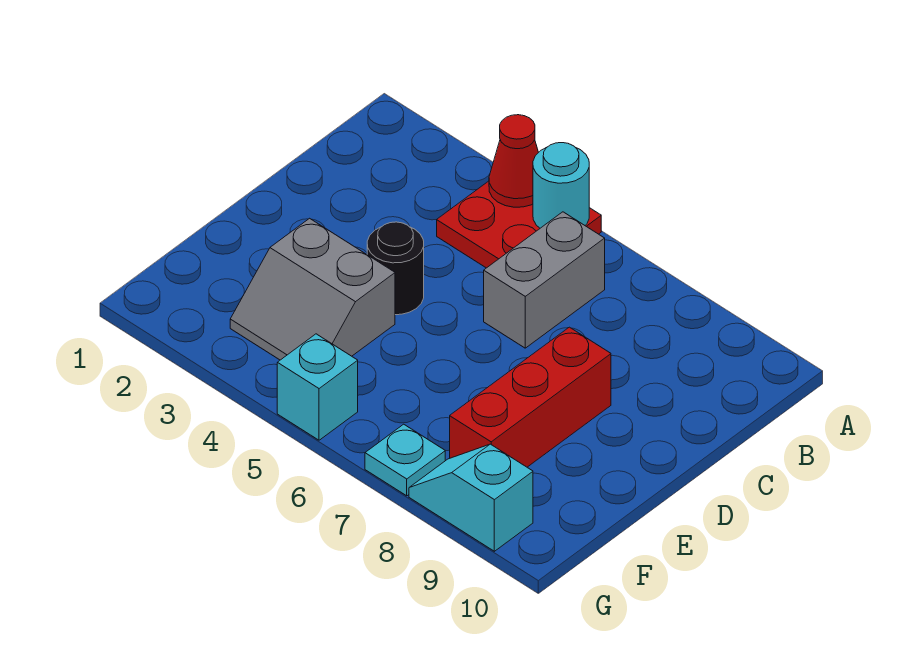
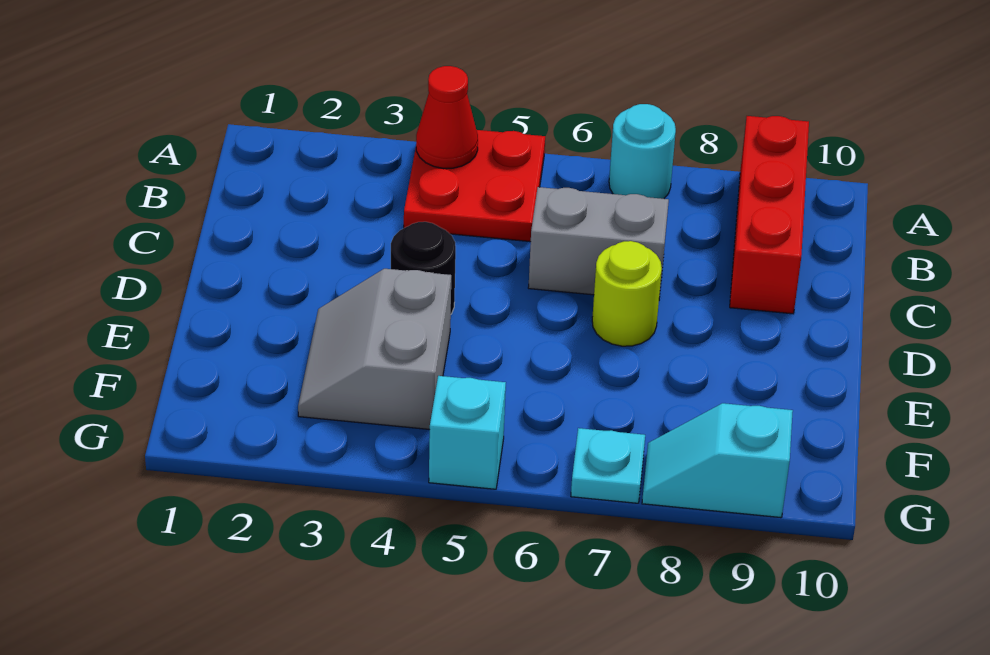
cyan 1x1 round brick [533,143,589,228] -> cyan 1x1 round brick moved to [609,104,676,199]
grey 1x2 brick [484,212,605,348] -> grey 1x2 brick turned to [528,187,669,297]
none -> lime 1x1 round brick [592,241,662,346]
red 1x3 brick [450,327,611,467] -> red 1x3 brick moved to [730,116,809,314]
grey 2x2 slope [230,218,395,360] -> grey 2x2 slope turned to [298,269,451,430]

